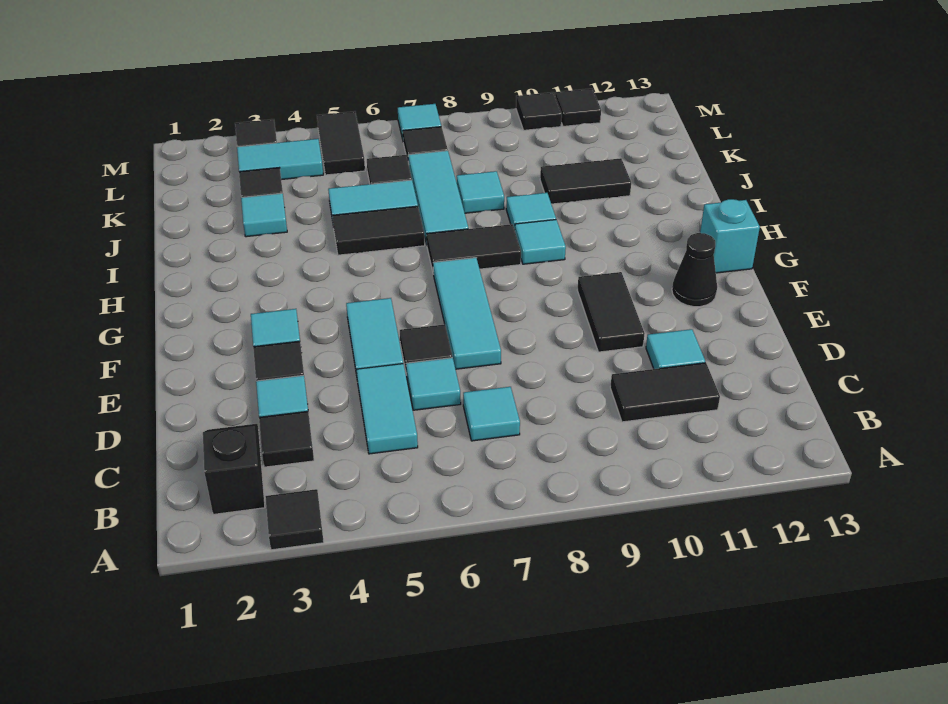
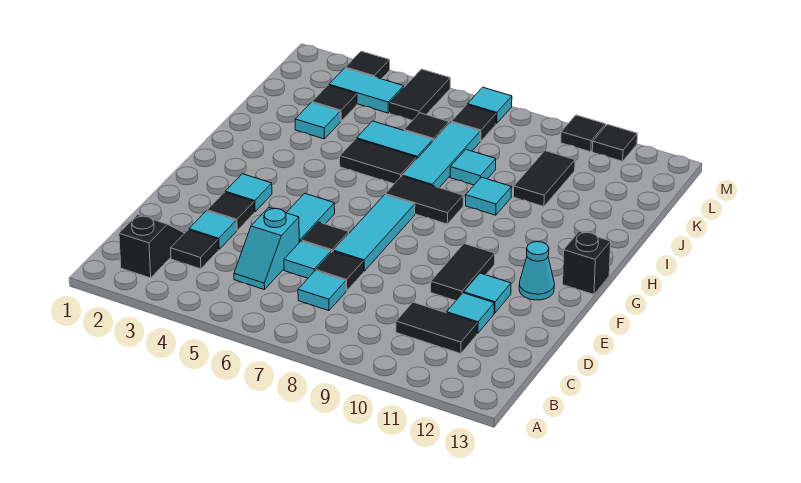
black 1x1 tile [265,489,324,550] -> black 1x1 tile moved to [316,251,364,291]
cyan 1x2 tile [356,364,418,454] -> cyan 1x2 slope [234,207,299,290]
black 1x1 cone [672,233,717,307] -> cyan 1x1 cone [519,242,554,300]
cyan 1x1 brick [700,199,760,273] -> black 1x1 brick [563,231,611,294]
cyan 1x1 tile [515,220,566,264] -> cyan 1x1 tile moved to [464,273,511,313]
black 1x2 tile [540,158,631,204] -> black 1x2 tile turned to [514,151,575,207]

